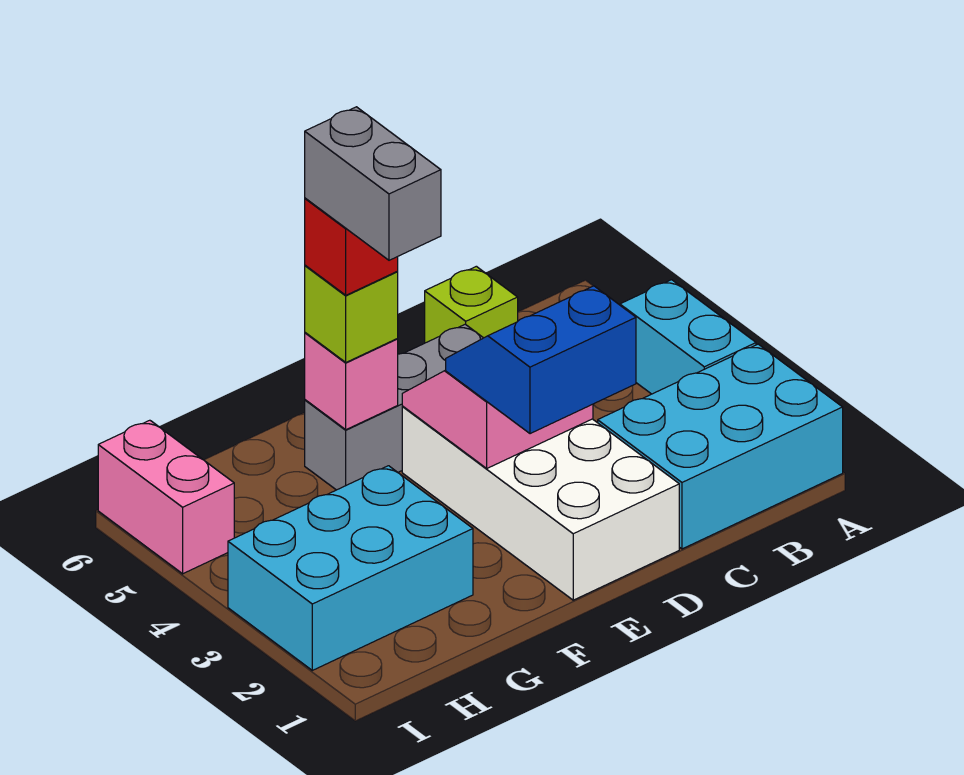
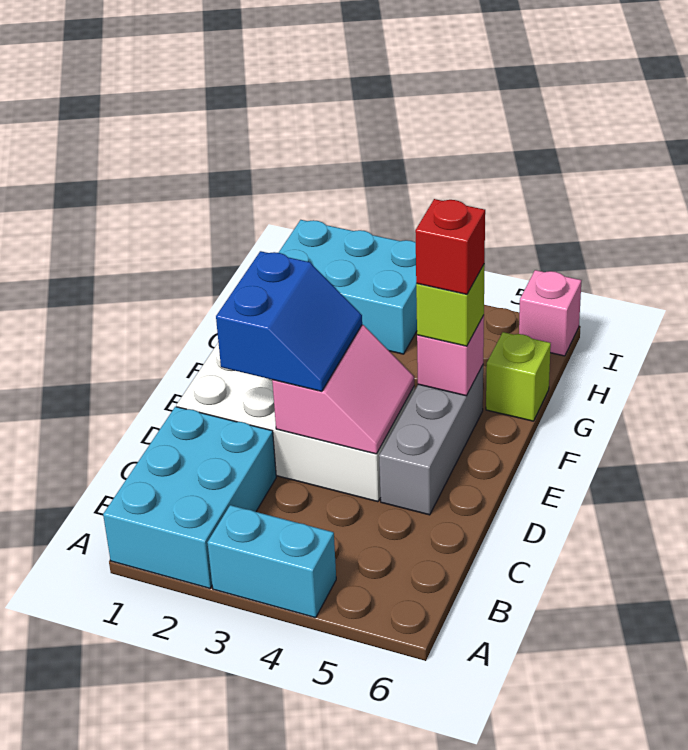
lime 1x1 brick [425,266,518,343] -> lime 1x1 brick moved to [486,332,551,421]
grey 1x2 brick [305,107,441,260] -> none
cyan 2x3 brick [228,466,473,670] -> cyan 2x3 brick turned to [279,220,417,354]
pink 1x2 brick [98,420,234,574] -> pink 1x1 brick [519,270,581,356]

